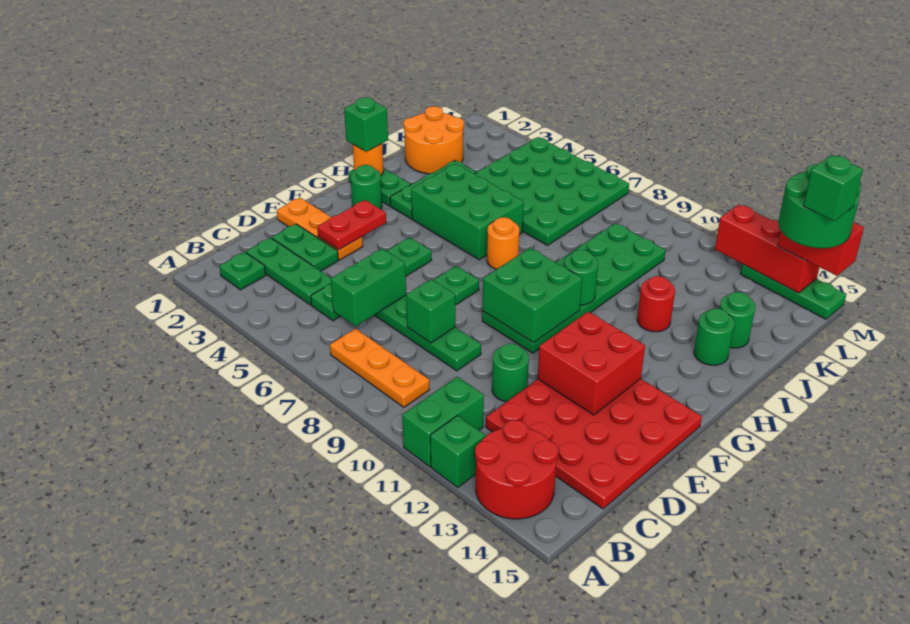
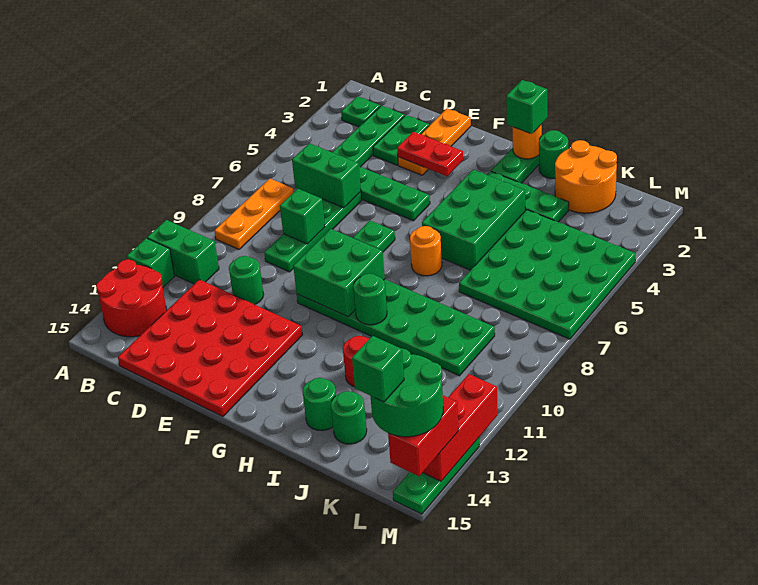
red 2x2 brick [538,312,645,415] -> none
green 1x1 round brick [351,165,382,209] -> green 1x1 round brick moved to [539,130,568,178]

